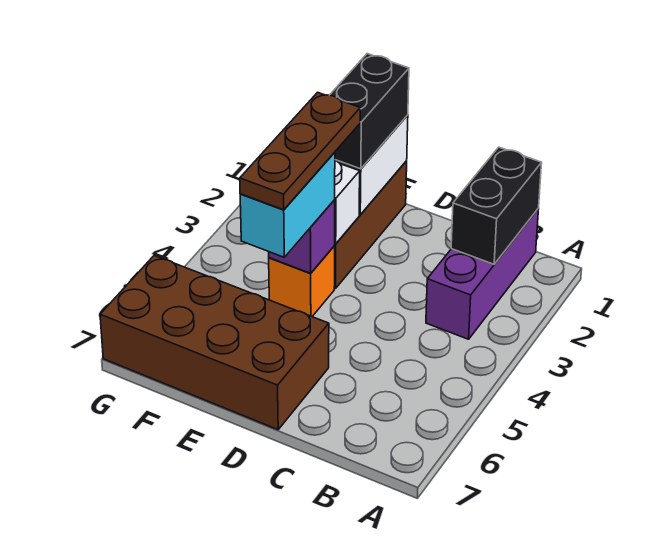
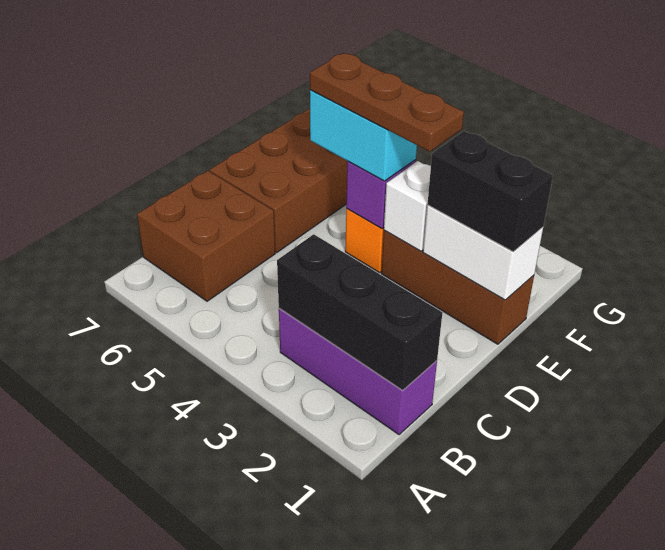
black 1x2 brick [451,147,542,264] -> black 1x3 brick [277,234,442,391]
none -> brown 2x2 brick [137,171,275,301]

